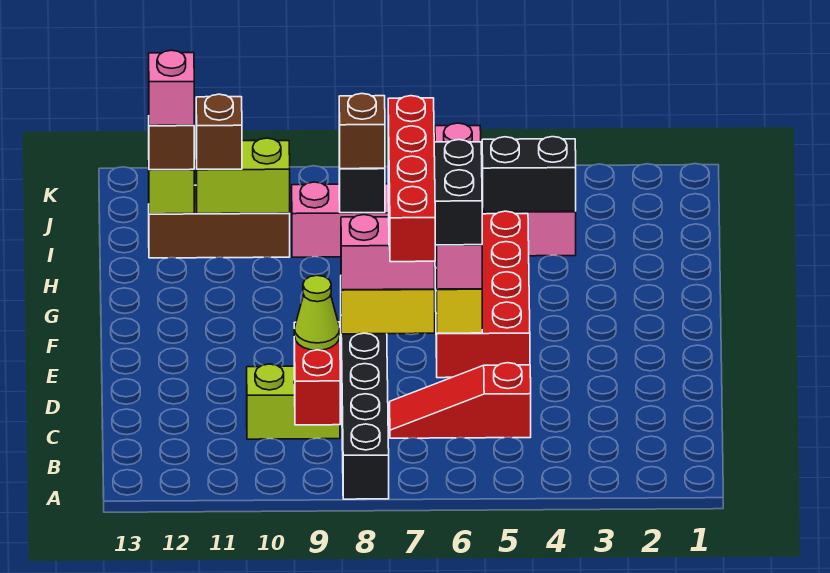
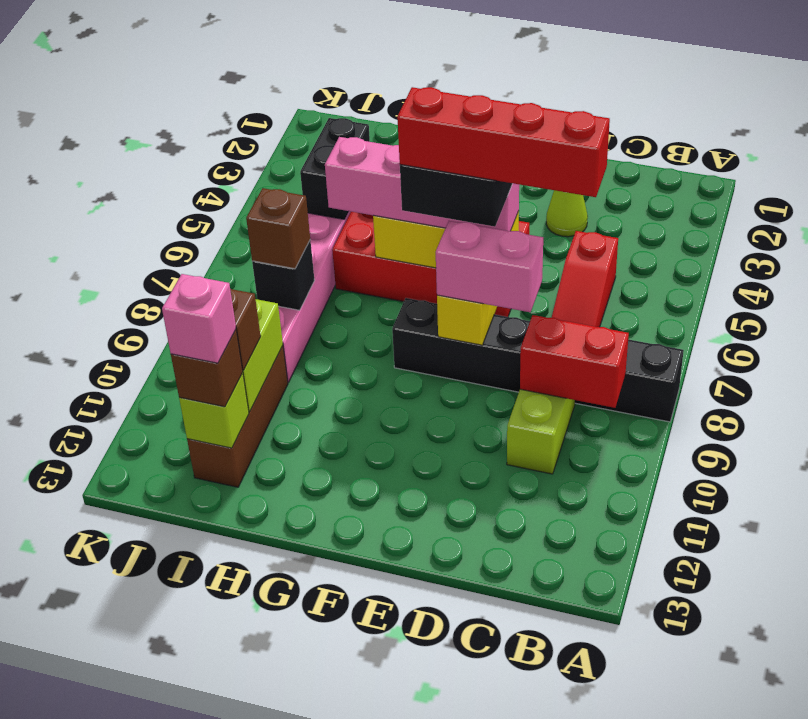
lime 1x1 cone [294,275,340,350] -> lime 1x1 cone moved to [546,190,588,237]
pink 1x2 brick [341,215,435,290] -> pink 1x2 brick turned to [436,221,543,312]

